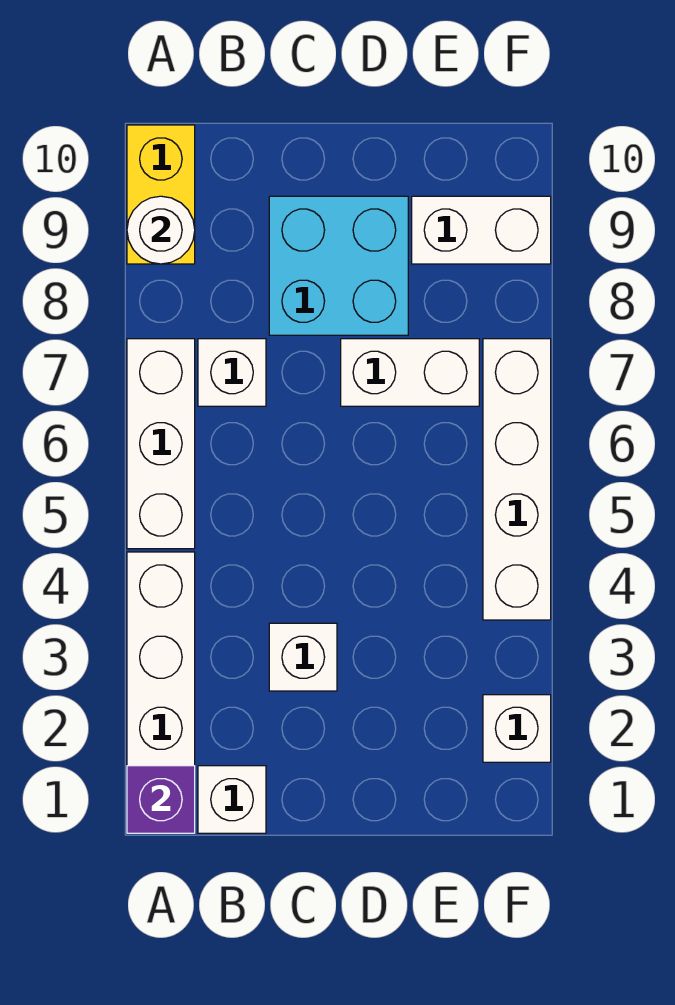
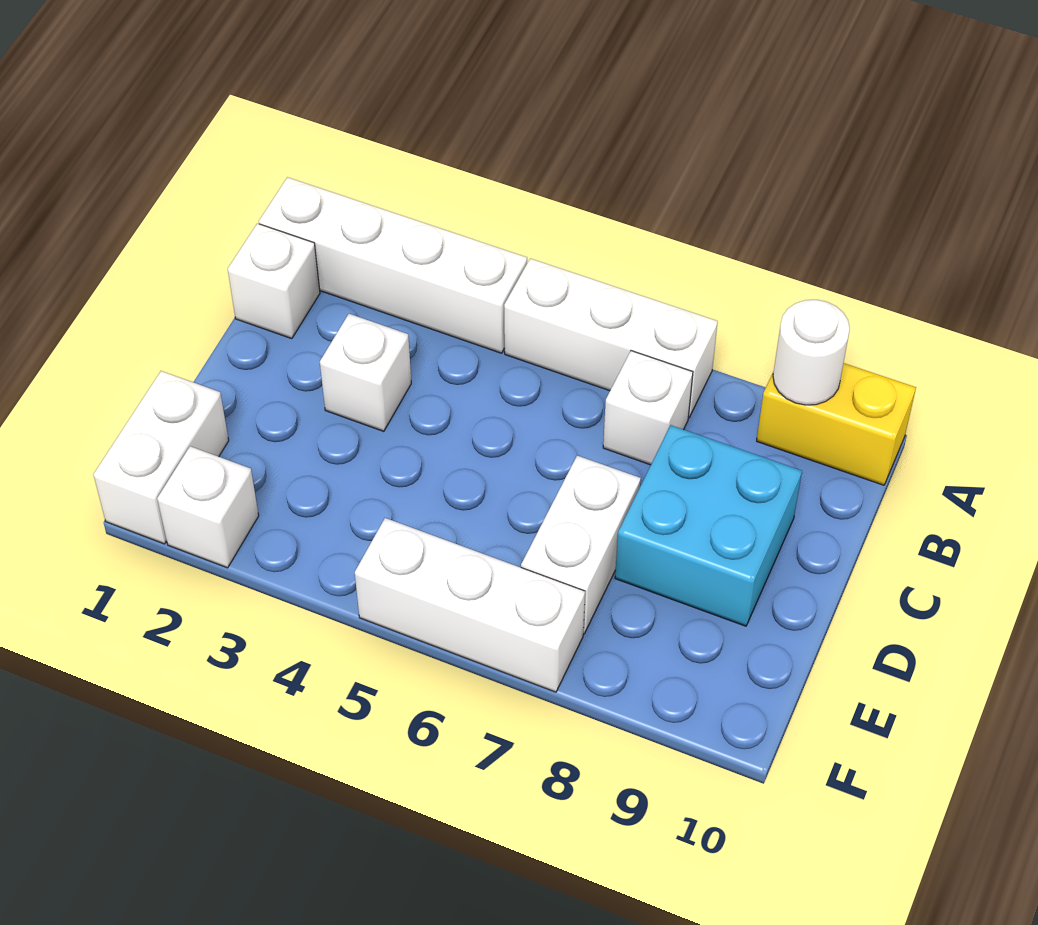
purple 1x1 brick [127,766,195,833] -> none
white 1x2 brick [412,196,551,264] -> white 1x2 brick moved to [93,371,229,544]
white 1x4 brick [483,339,551,620] -> white 1x3 brick [355,518,585,692]

